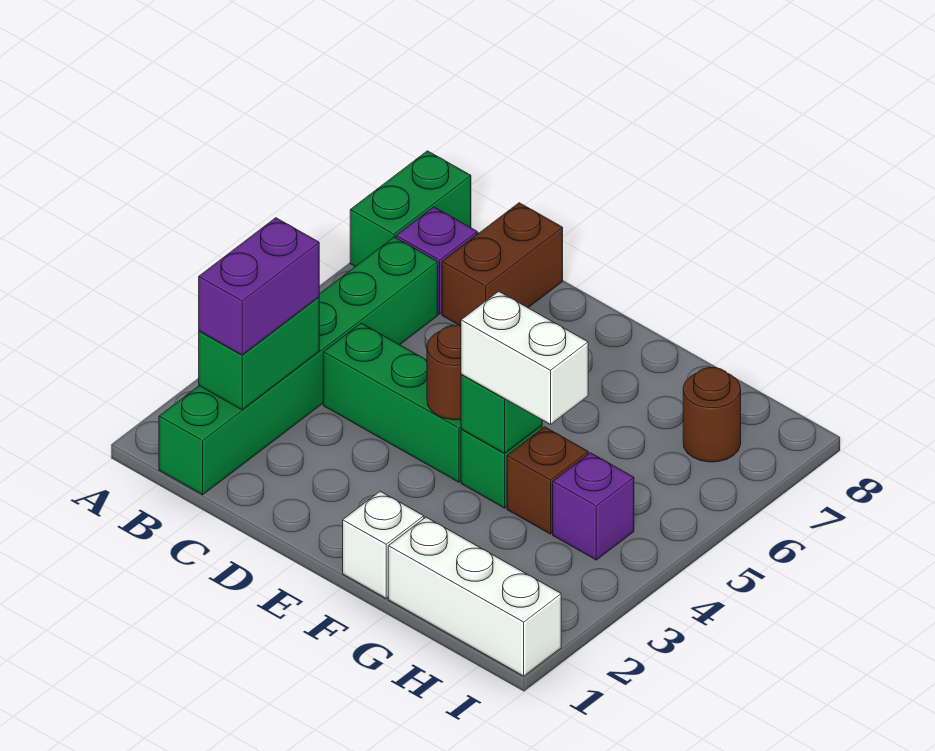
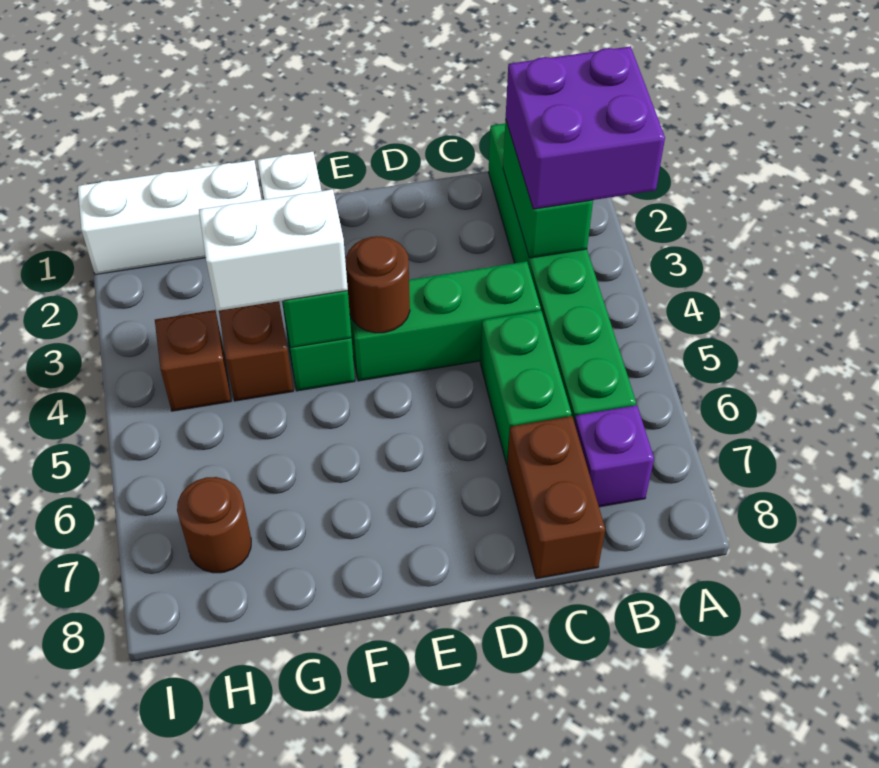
green 1x2 brick [350,151,471,266] -> green 1x2 brick moved to [480,311,572,465]
purple 1x2 brick [199,218,319,355] -> purple 2x2 brick [506,46,665,209]
purple 1x1 brick [553,453,634,560] -> brown 1x1 brick [155,310,231,411]

